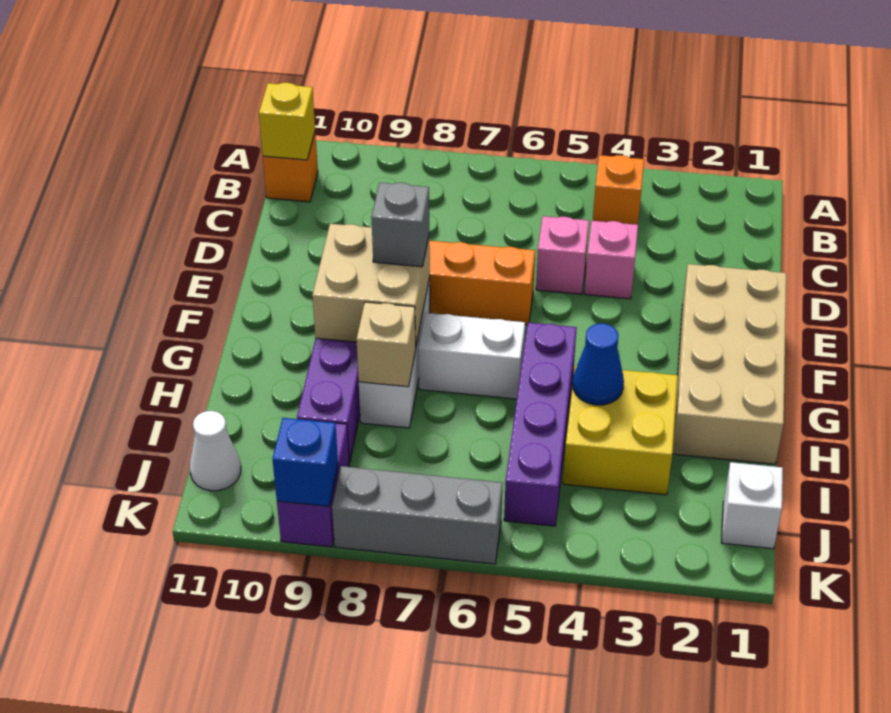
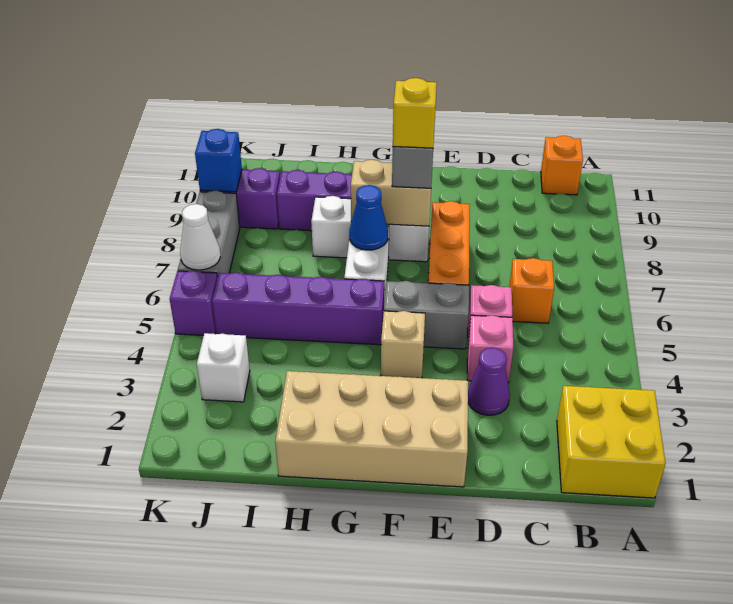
orange 1x1 brick [593,155,644,225] -> orange 1x1 brick moved to [509,258,554,323]
yellow 1x1 brick [259,83,315,160] -> yellow 1x1 brick moved to [393,78,437,148]
none -> purple 1x1 cone [468,348,510,415]
none -> grey 1x2 brick [384,281,469,349]
tan 2x2 brick [312,224,430,346] -> tan 1x2 brick [351,160,431,226]
yellow 2x2 brick [563,365,678,495] -> yellow 2x2 brick moved to [557,386,665,498]
blue 1x1 cone [573,323,624,405] -> blue 1x1 cone moved to [349,185,388,250]
tan 1x1 brick [357,302,416,387] -> tan 1x1 brick moved to [381,311,425,378]
white 1x1 brick [722,462,783,549] -> white 1x1 brick moved to [197,333,250,402]
white 1x1 cone [190,411,241,491] -> white 1x1 cone moved to [180,204,220,270]
none -> purple 1x1 brick [170,270,217,335]

